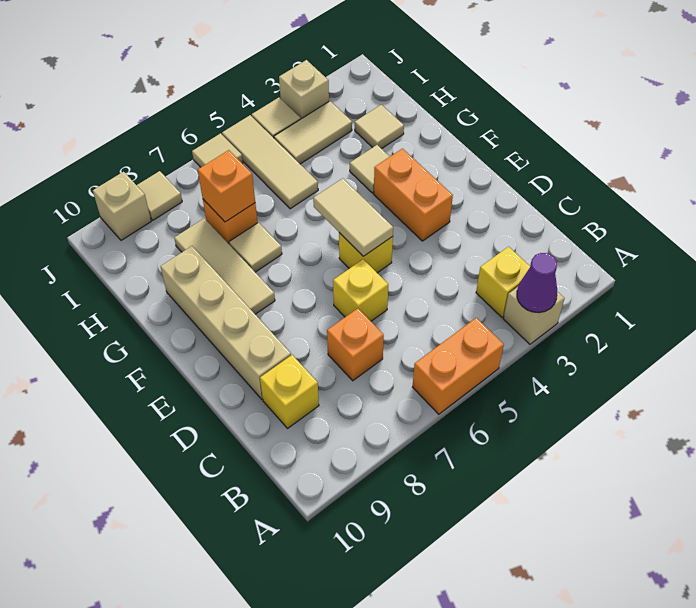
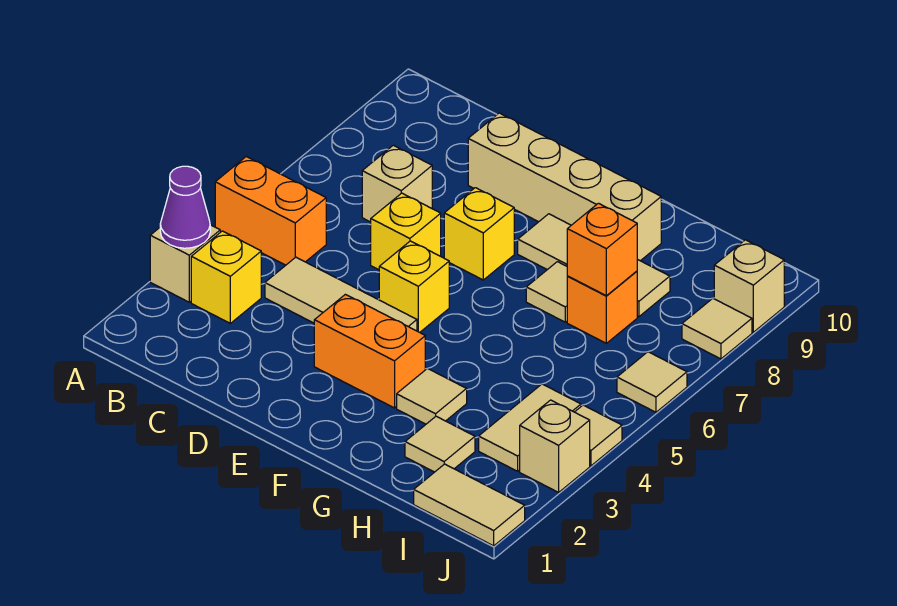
orange 1x2 brick [413,318,504,414] -> orange 1x2 brick turned to [215,157,326,265]
orange 1x1 brick [327,308,384,381] -> tan 1x1 brick [362,145,432,222]
yellow 1x1 brick [260,355,319,428] -> yellow 1x1 brick moved to [444,188,514,280]
tan 1x2 tile [313,178,393,256] -> tan 1x2 tile moved to [414,464,525,546]
tan 1x3 tile [222,115,318,209] -> tan 1x3 tile moved to [265,257,417,331]

